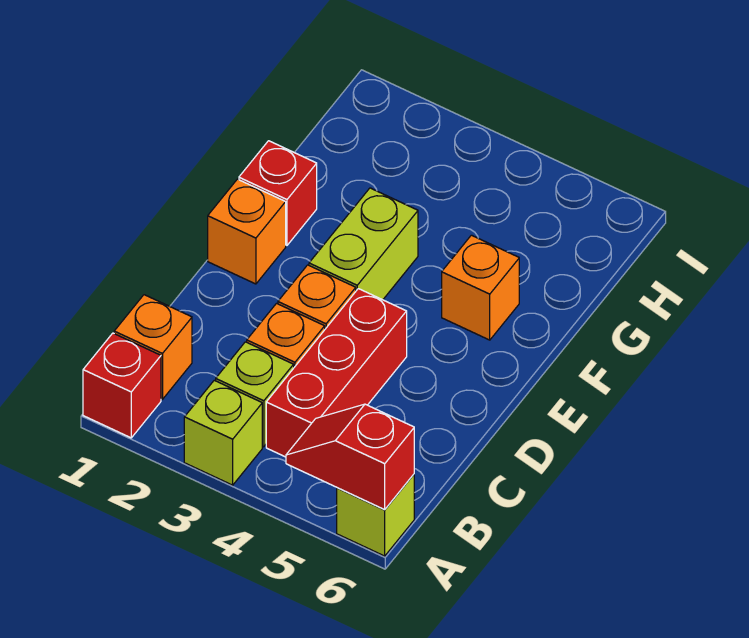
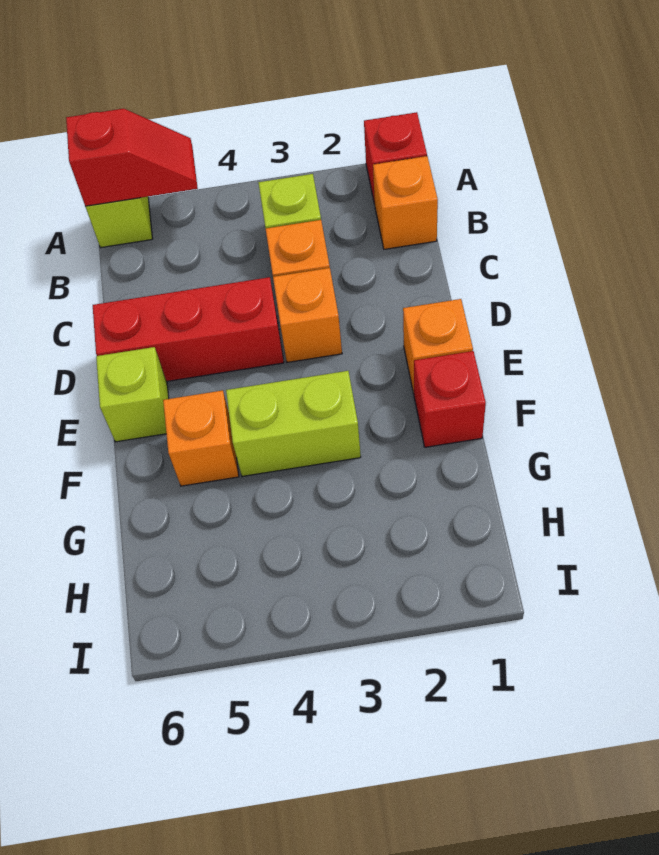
lime 1x1 brick [184,380,262,485] -> lime 1x1 brick moved to [96,347,169,442]
red 1x3 brick [266,289,407,457] -> red 1x3 brick turned to [93,277,284,381]
lime 1x2 brick [309,188,418,300] -> lime 1x2 brick turned to [226,371,361,476]

